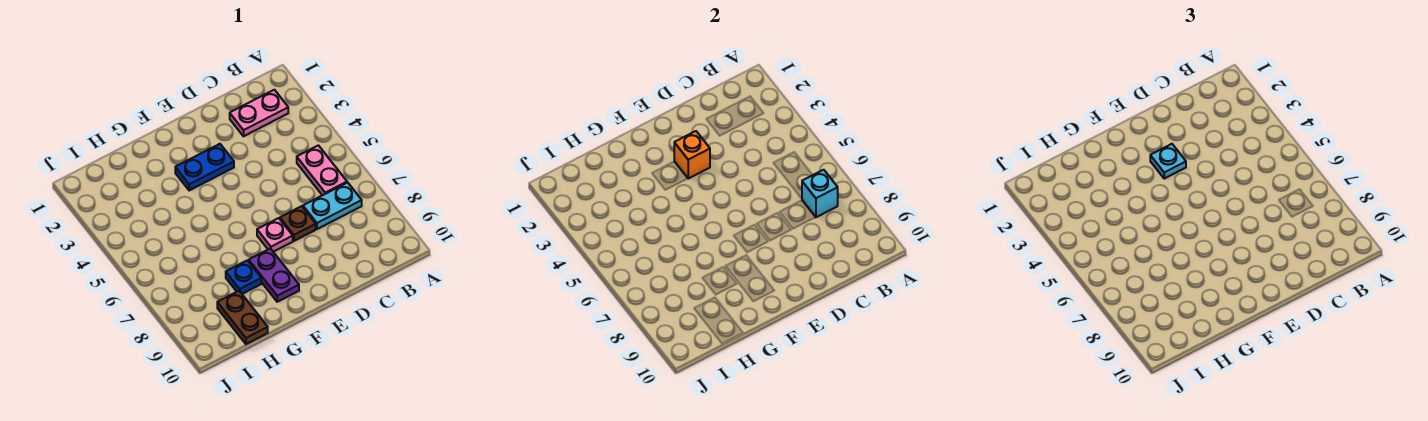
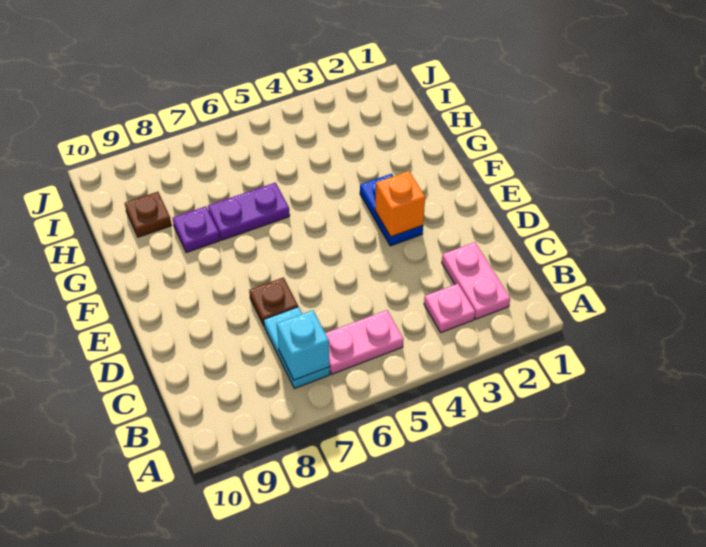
cyan 1x1 plate [1150,144,1186,179] -> none
pink 1x1 plate [257,218,293,252] -> pink 1x1 plate moved to [424,284,475,333]
purple 1x2 plate [249,249,299,302] -> purple 1x2 plate moved to [208,183,290,240]
blue 1x1 plate [226,260,261,294] -> purple 1x1 plate [173,206,220,253]
brown 1x2 plate [217,291,268,344] -> brown 1x1 plate [125,192,172,237]

